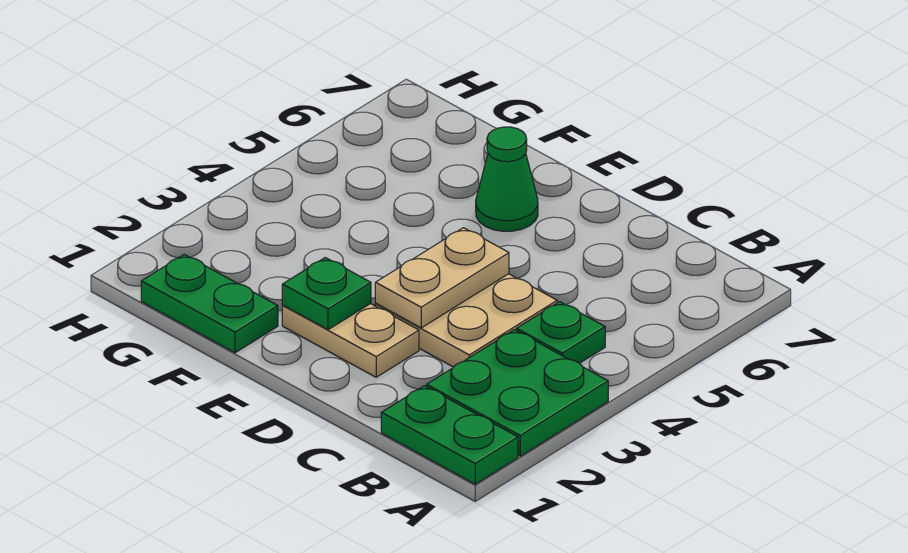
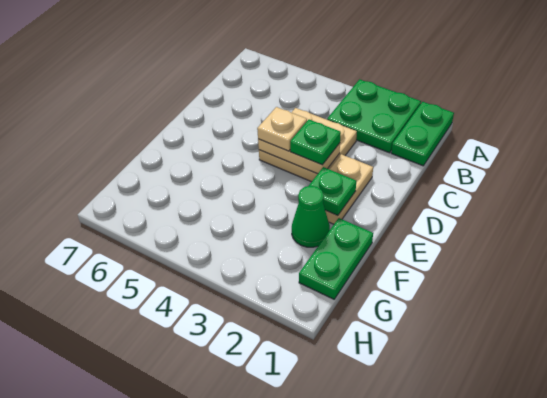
green 1x1 plate [517,302,605,363] -> green 1x1 plate moved to [290,120,341,165]
none -> tan 1x1 plate [257,107,307,151]
green 1x1 cone [476,127,538,231] -> green 1x1 cone moved to [292,186,330,247]

